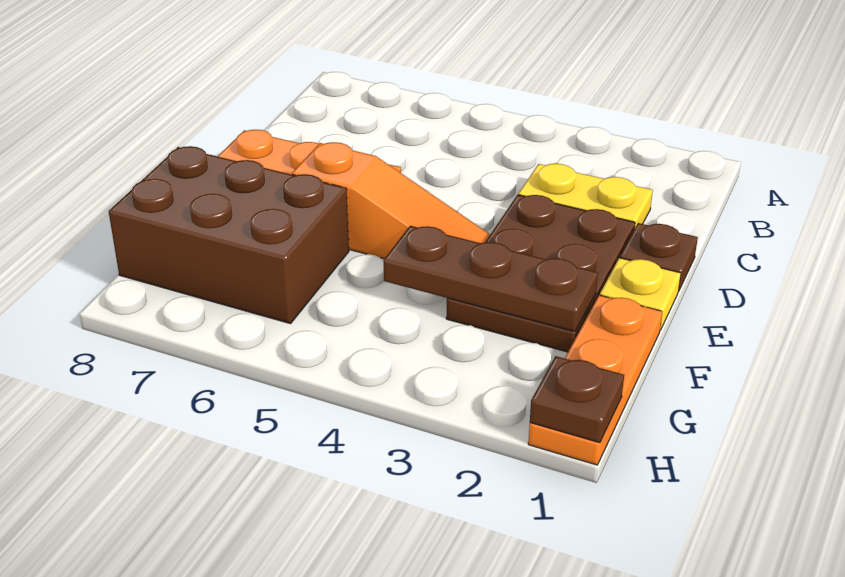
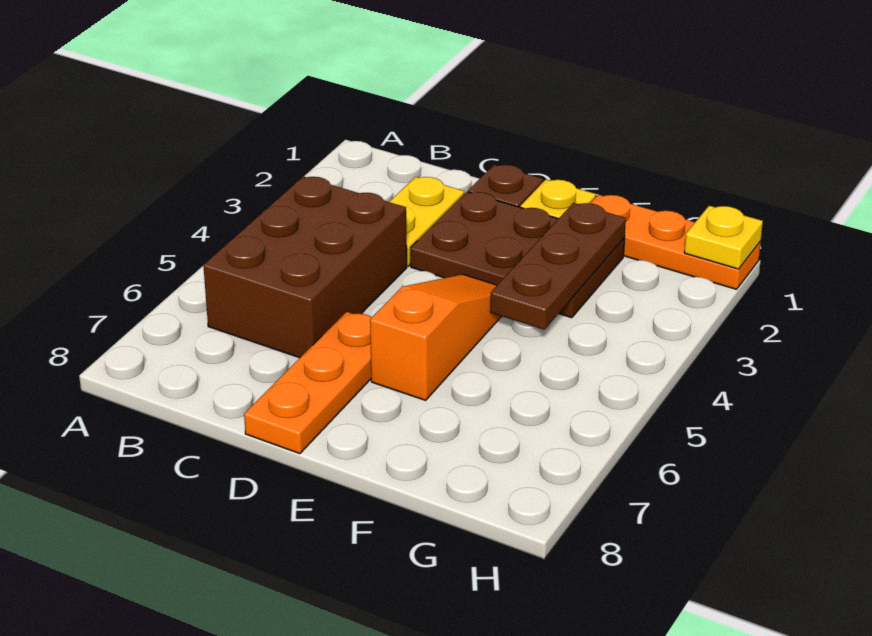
brown 2x3 brick [109,146,349,324] -> brown 2x3 brick moved to [203,176,407,358]
brown 1x1 plate [530,356,624,443] -> yellow 1x1 plate [684,206,763,269]

